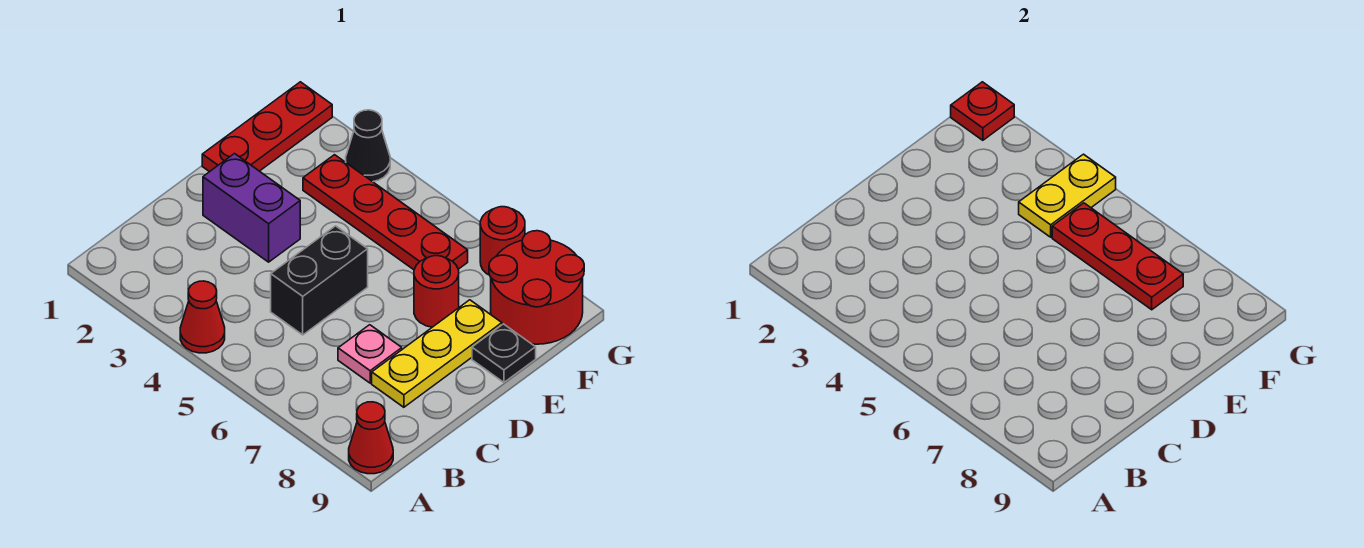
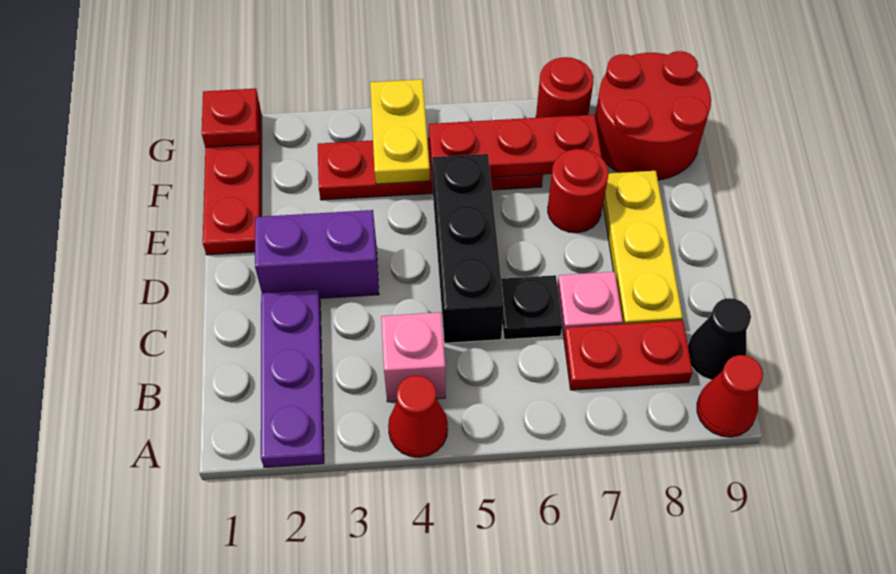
none -> purple 1x3 plate [261,290,324,468]
none -> pink 1x1 brick [381,312,446,402]
none -> red 1x2 plate [564,320,693,390]
black 1x2 brick [271,226,368,335] -> black 1x3 brick [432,154,504,343]
black 1x1 plate [472,324,536,382] -> black 1x1 plate moved to [501,275,562,340]
black 1x1 cone [346,110,390,182] -> black 1x1 cone moved to [688,298,751,380]

